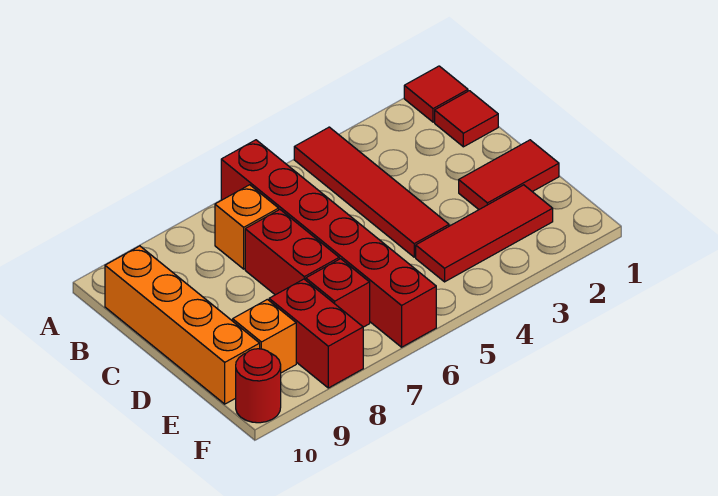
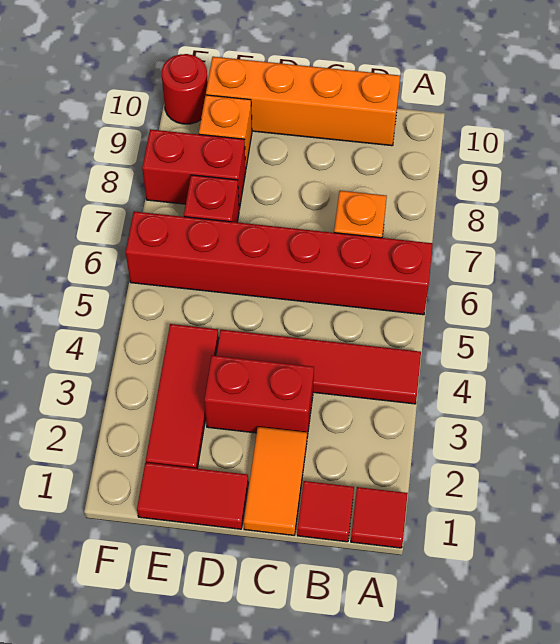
none -> orange 1x2 tile [244,427,307,535]
red 1x2 brick [245,210,339,295] -> red 1x2 brick moved to [204,355,314,437]
red 1x2 tile [459,140,559,209] -> red 1x2 tile turned to [137,463,248,529]

